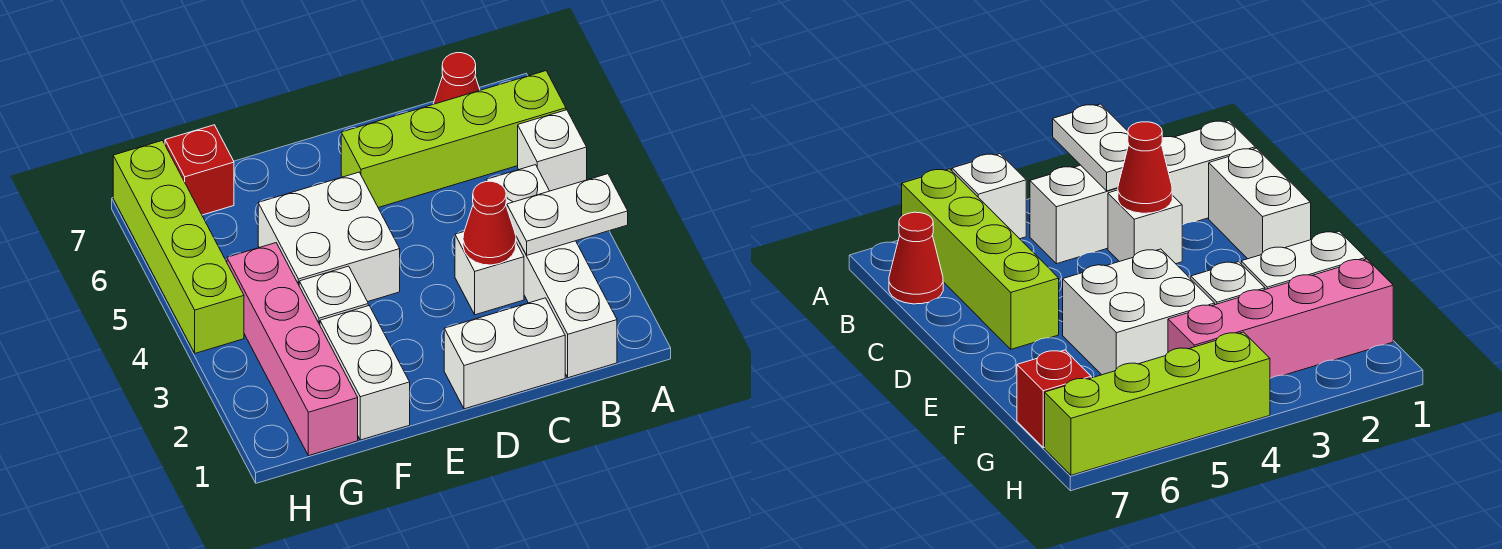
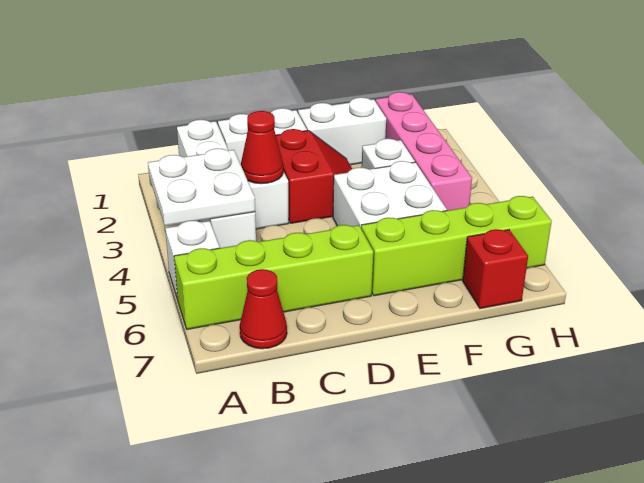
white 1x2 plate [507,174,628,255] -> white 2x2 plate [148,148,255,226]
none -> red 2x2 slope [276,129,352,223]
white 1x2 brick [320,306,410,440] -> white 1x2 brick turned to [298,97,386,165]
lime 1x4 brick [113,141,244,353] -> lime 1x4 brick turned to [361,196,552,296]

